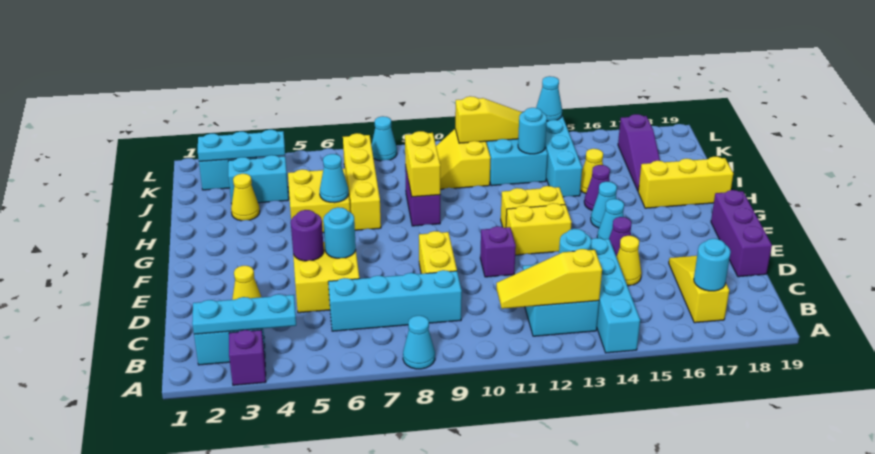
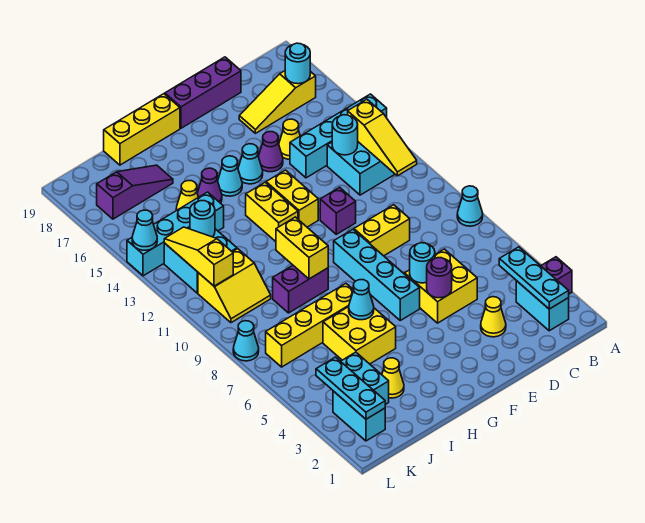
cyan 1x4 brick [328,270,462,331] -> cyan 1x4 brick moved to [334,229,420,320]
yellow 1x2 brick [405,131,440,197] -> yellow 1x2 brick turned to [276,217,328,279]
yellow 1x3 brick [638,157,733,208] -> yellow 1x3 brick turned to [104,94,180,165]

